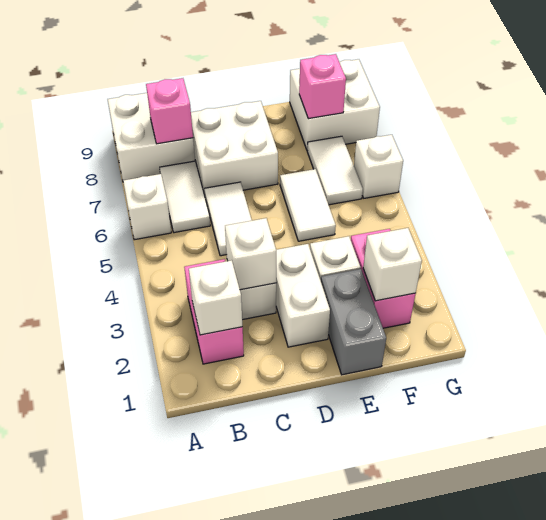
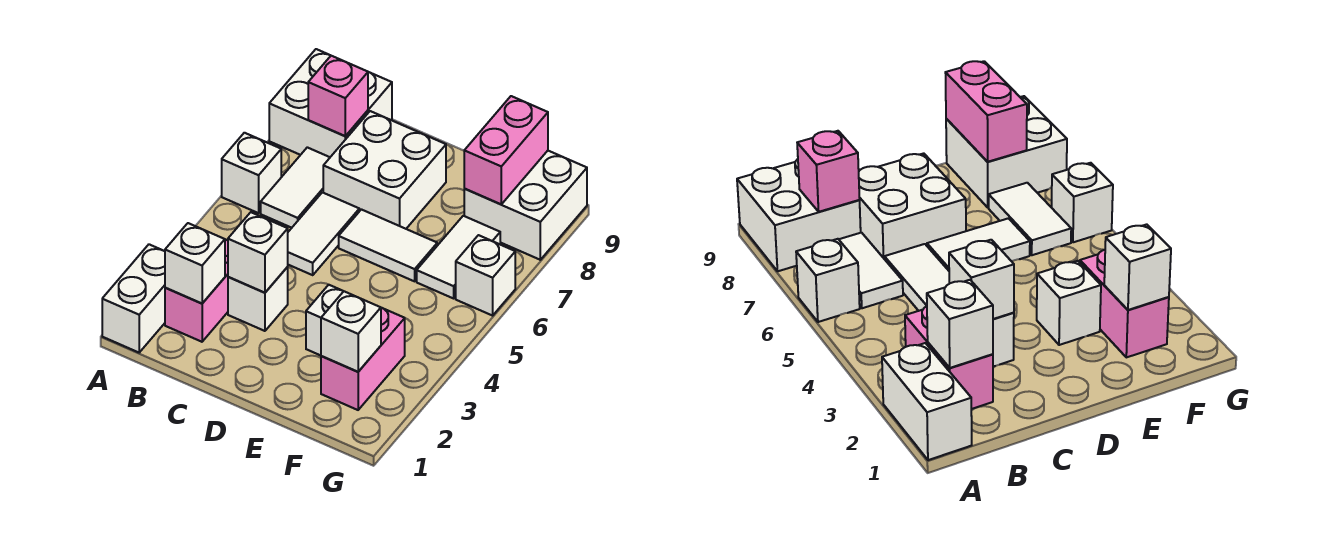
white 1x2 brick [276,244,330,347] -> white 1x2 brick moved to [102,244,165,352]
grey 1x2 brick [321,269,386,375] -> none
white 1x2 tile [280,169,336,241] -> white 1x2 tile turned to [339,209,437,281]
pink 1x1 brick [299,54,346,119] -> pink 1x2 brick [464,96,548,204]

